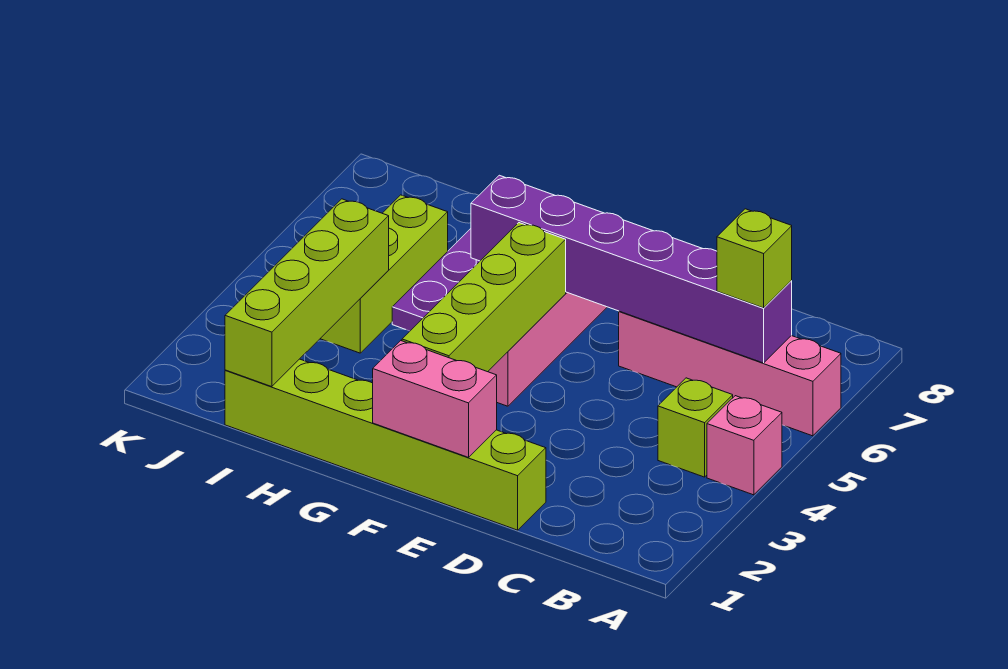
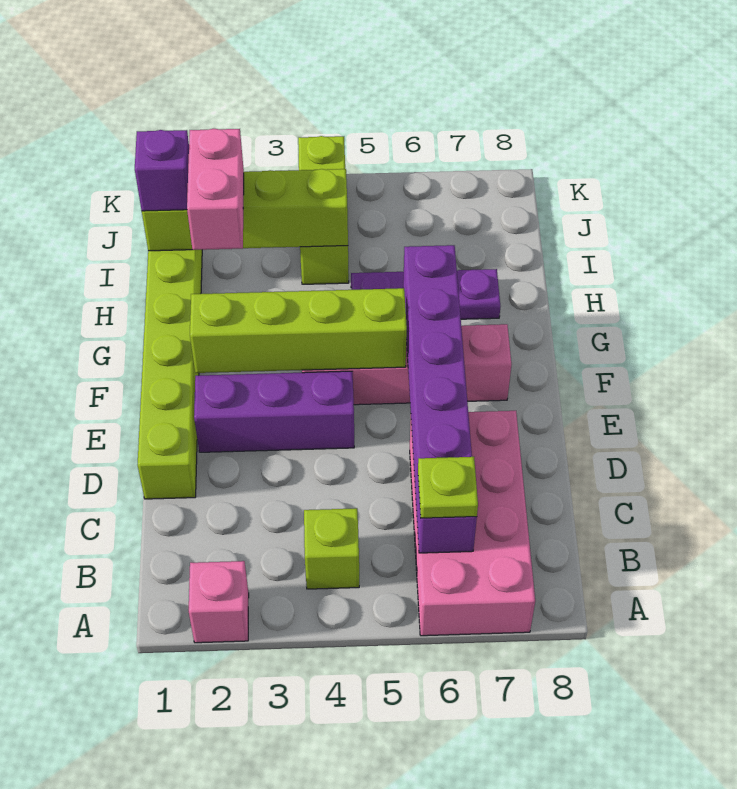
pink 1x1 brick [707,396,782,495] -> pink 1x1 brick moved to [189,561,249,643]
pink 1x4 brick [619,311,841,436] -> pink 2x4 brick [410,411,535,636]
lime 1x1 brick [717,209,792,308] -> lime 1x1 plate [418,457,478,518]
pink 1x2 brick [373,341,497,457] -> pink 1x2 brick moved to [187,129,244,250]
none -> purple 1x3 brick [194,371,354,452]
none -> purple 1x1 brick [135,130,189,211]
lime 1x3 brick [320,195,448,353] -> lime 1x3 brick turned to [298,136,349,284]

